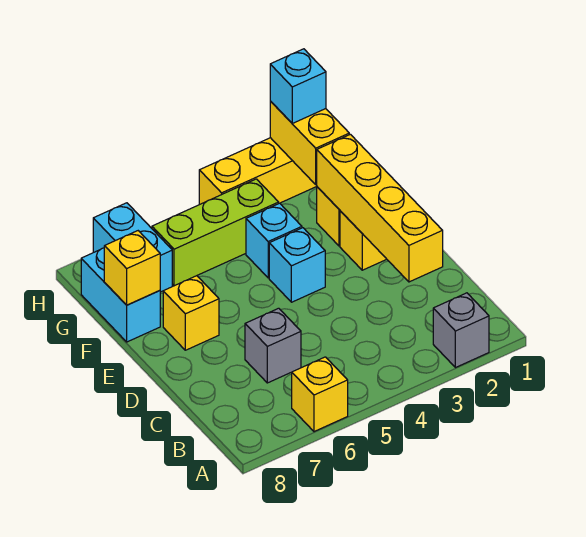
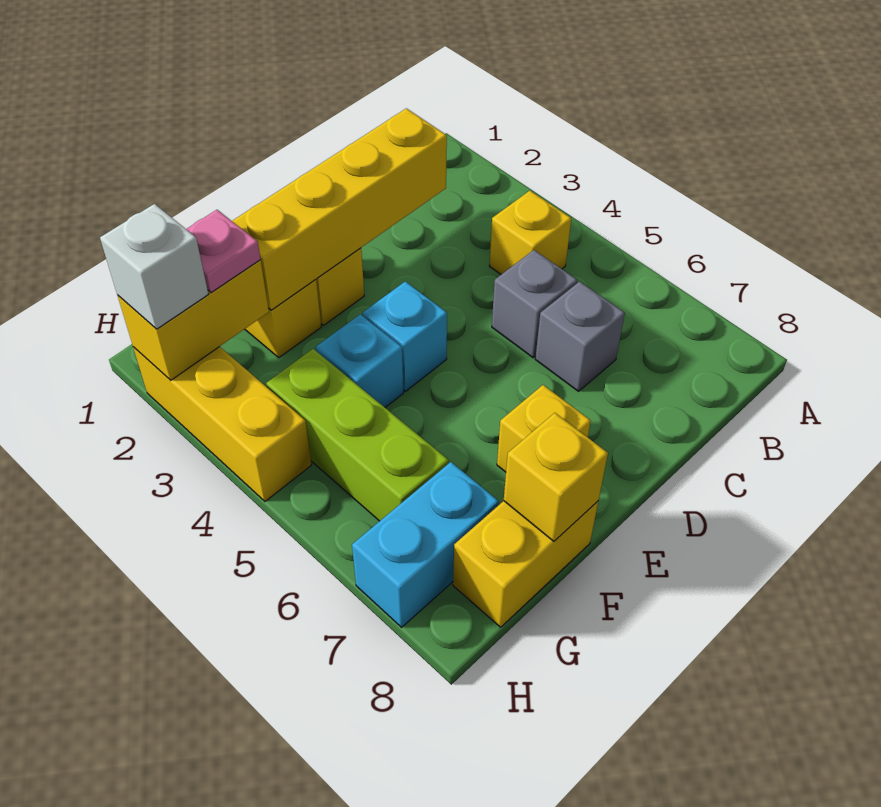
grey 1x1 brick [433,293,489,368] -> grey 1x1 brick moved to [492,250,577,358]
yellow 1x1 brick [292,357,348,432] -> yellow 1x1 brick moved to [490,191,571,274]
cyan 1x2 brick [81,248,160,342] -> yellow 1x2 brick [453,501,598,627]
none -> pink 1x1 plate [186,210,261,293]
cyan 1x1 brick [270,49,326,123] -> white 1x1 brick [100,204,208,329]

